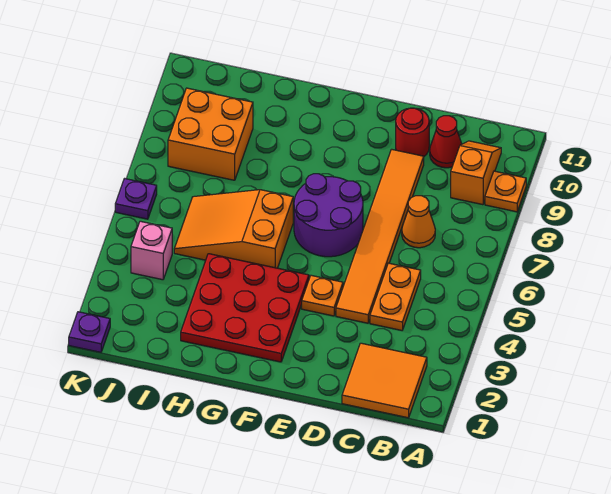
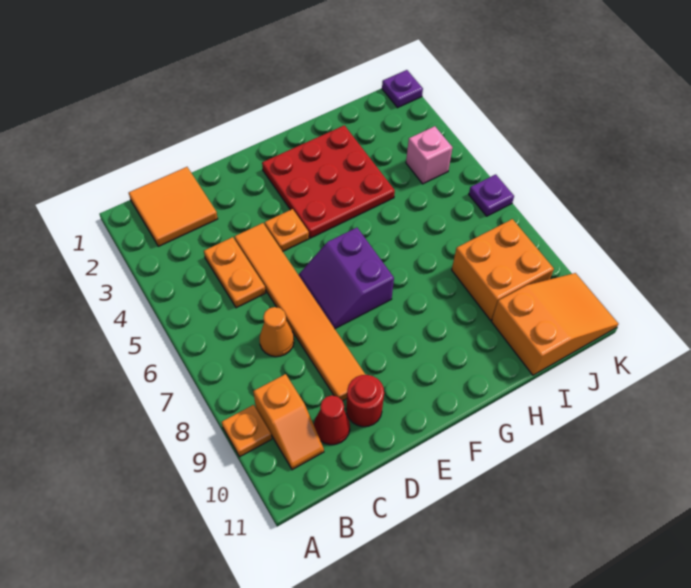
purple 2x2 round brick [294,174,363,257] -> purple 2x2 slope [299,228,394,329]
orange 2x3 slope [174,190,293,268] -> orange 2x3 slope moved to [492,273,618,375]

